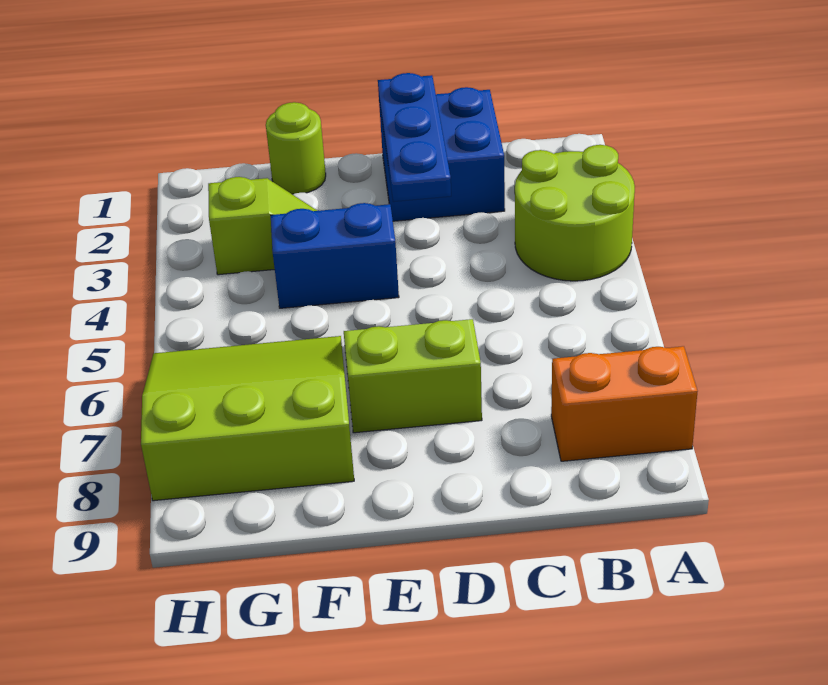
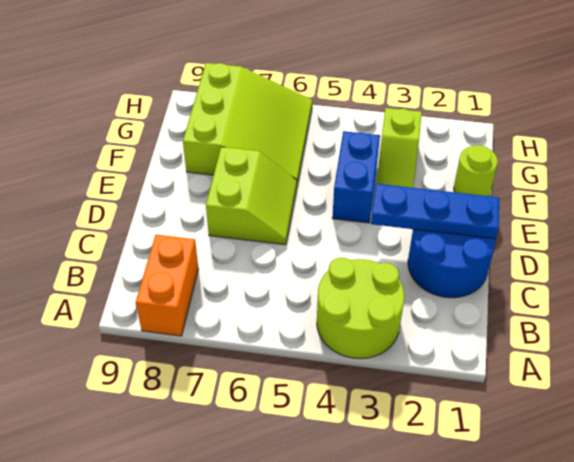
blue 2x2 brick [379,87,505,221] -> blue 2x2 round brick [408,229,496,298]

